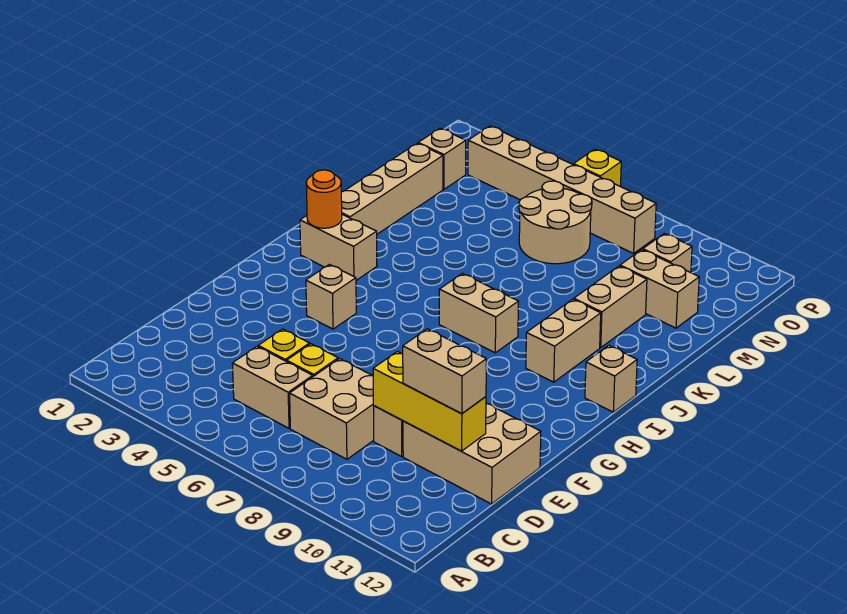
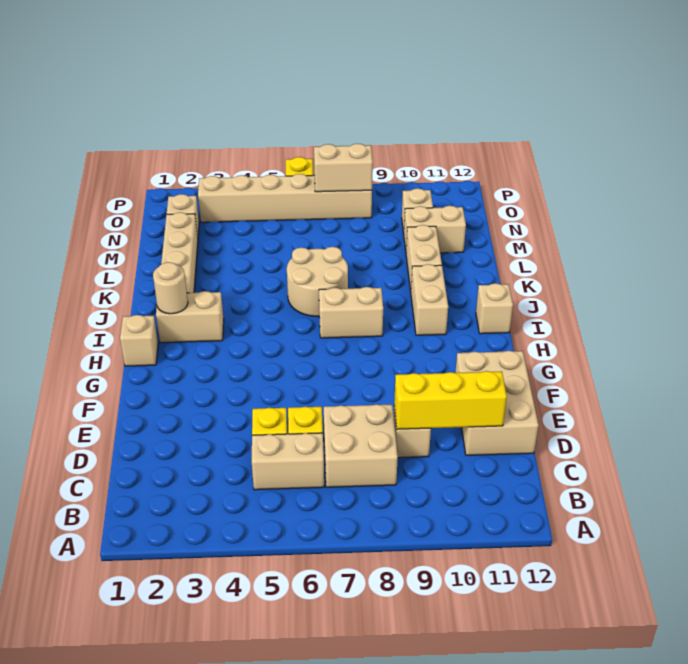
tan 2x3 brick [403,403,541,504] -> tan 2x3 brick turned to [455,351,539,455]
tan 1x2 brick [403,329,486,414] -> tan 1x2 brick moved to [314,144,373,192]
tan 1x1 brick [306,264,356,329] -> tan 1x1 brick moved to [120,315,158,366]
orange 1x1 round brick [306,170,342,228] -> tan 1x1 round brick [153,262,188,314]
tan 2x2 round brick [519,181,592,264] -> tan 2x2 round brick moved to [287,247,348,316]

